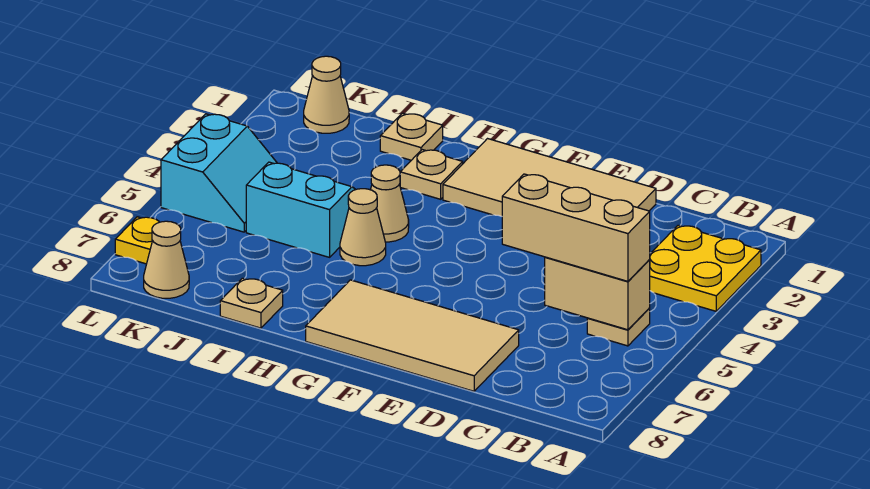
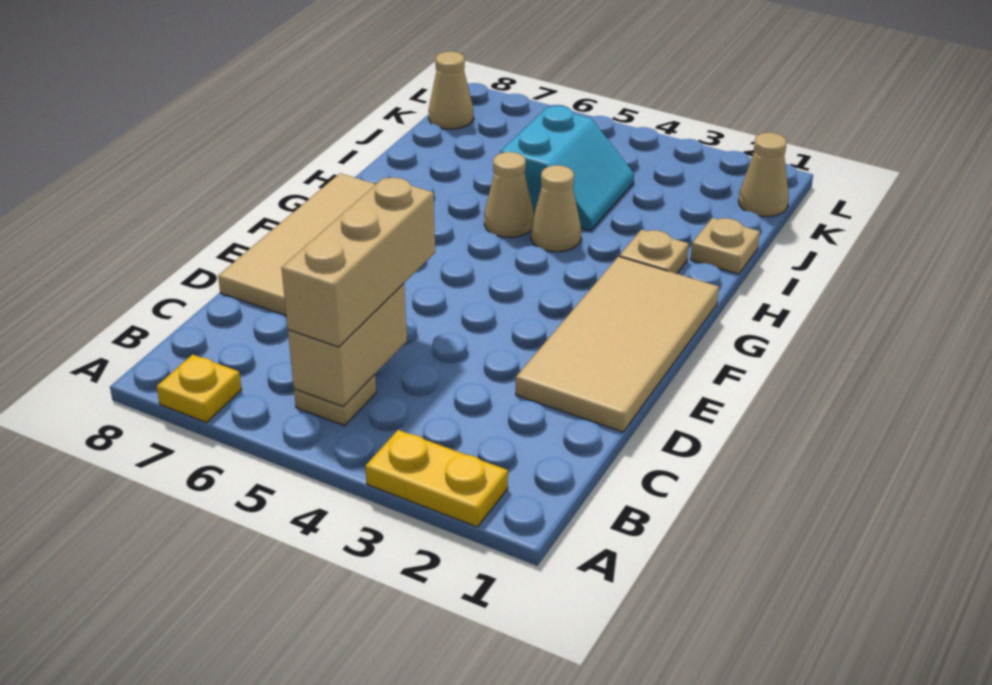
yellow 2x2 plate [649,225,761,311] -> yellow 1x2 plate [365,430,508,527]
tan 1x1 plate [220,278,283,328] -> none
cyan 2x2 slope [161,114,277,232] -> none
yellow 1x1 plate [115,217,159,264] -> yellow 1x1 plate moved to [157,354,242,422]

